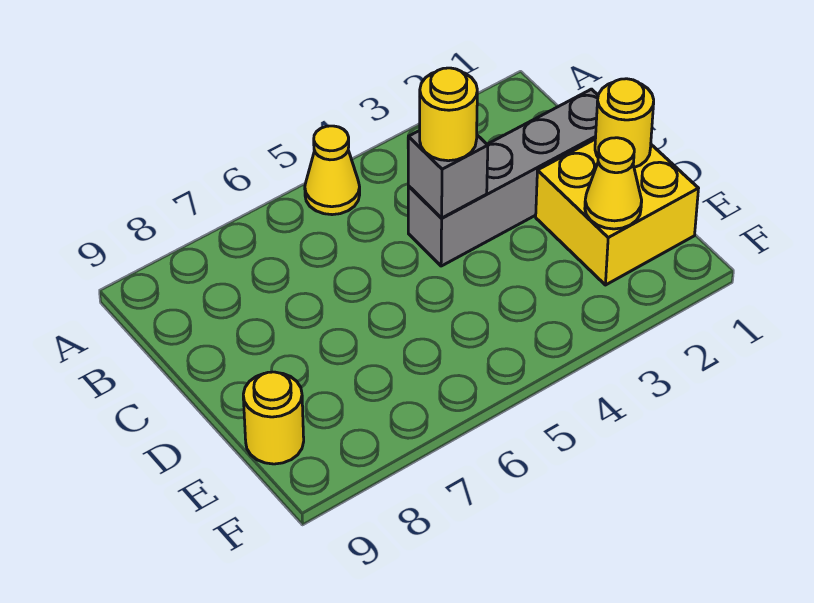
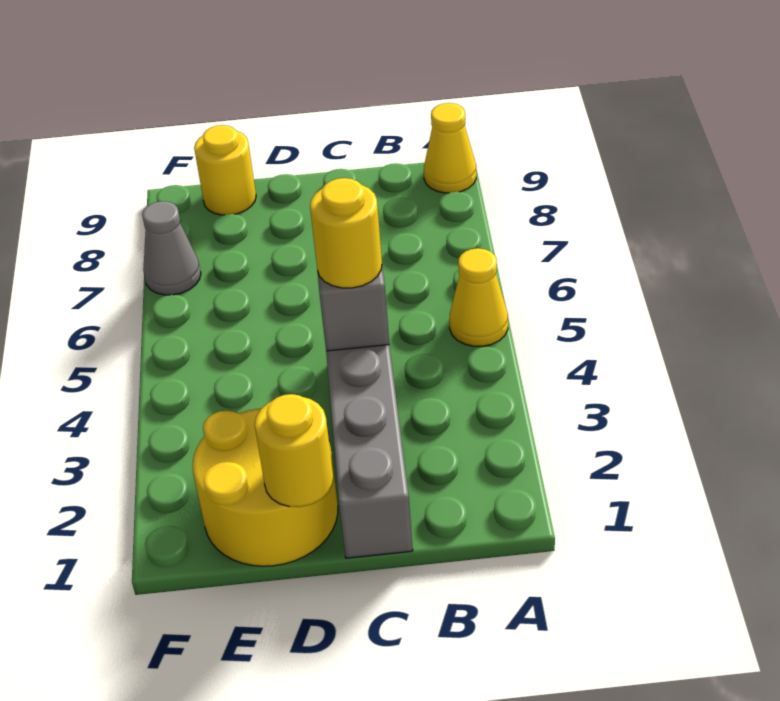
yellow 2x2 brick [536,140,699,285] -> yellow 2x2 round brick [192,408,338,566]
yellow 1x1 cone [585,138,642,229] -> yellow 1x1 cone moved to [424,103,476,193]
none -> grey 1x1 cone [142,201,201,295]

